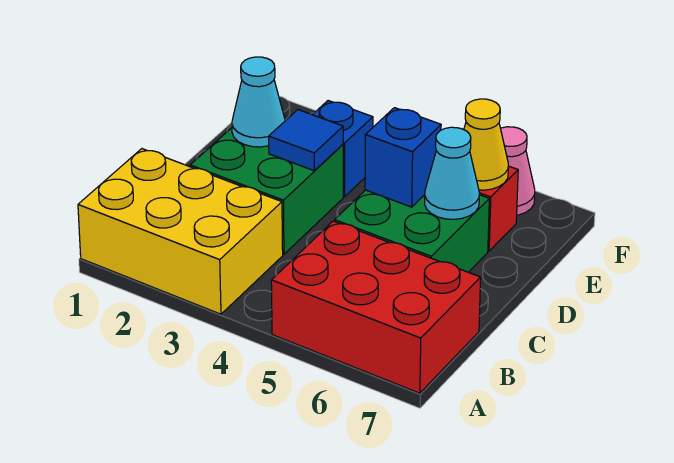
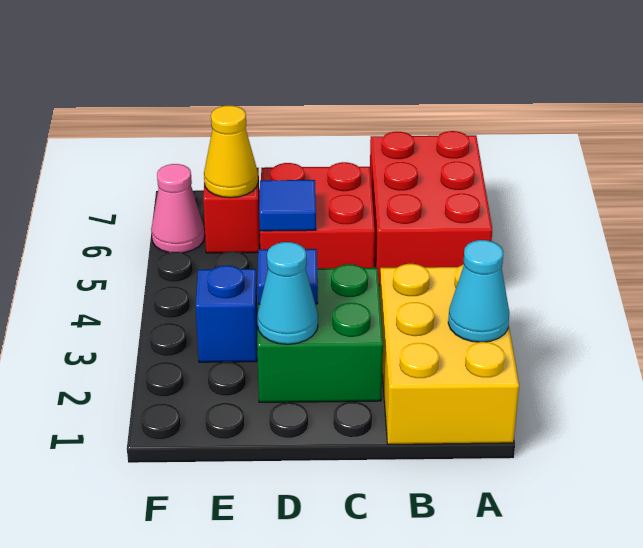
green 2x2 brick [335,190,489,272] -> red 2x2 brick [260,162,375,268]
blue 1x1 brick [365,108,441,207] -> blue 1x1 tile [259,180,316,231]
cyan 1x1 cone [425,127,479,219] -> cyan 1x1 cone moved to [448,240,509,342]

